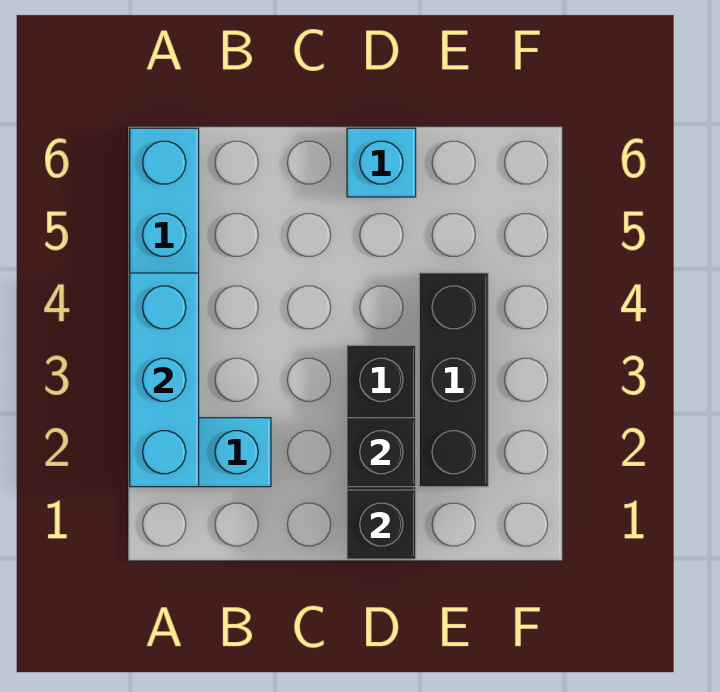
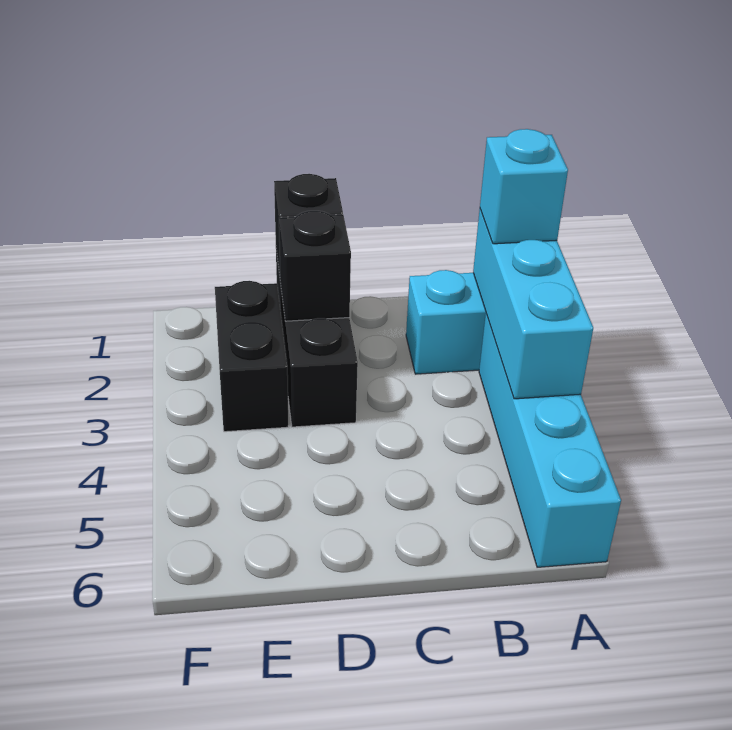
cyan 1x1 brick [347,128,416,197] -> cyan 1x1 brick moved to [480,129,568,244]
black 1x3 brick [419,273,488,487] -> black 1x2 brick [215,281,288,432]

